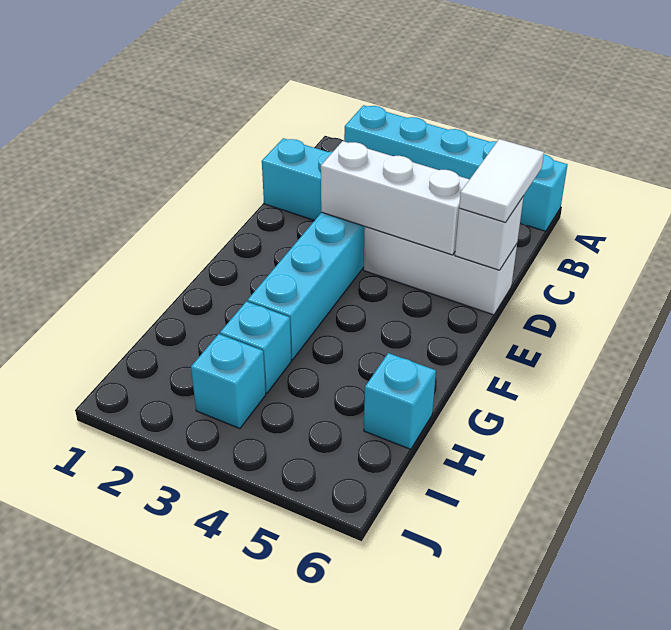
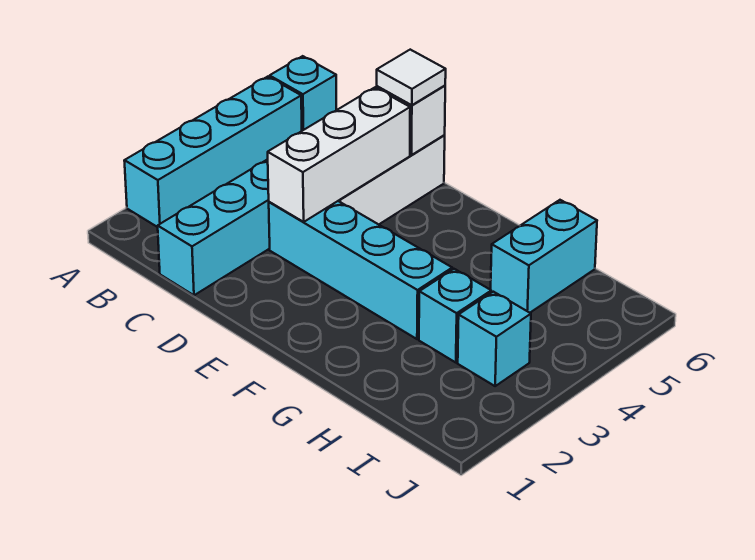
white 1x2 tile [459,139,544,223] -> white 1x1 tile [377,50,446,105]
cyan 1x1 brick [364,353,436,449] -> cyan 1x2 brick [491,200,597,313]

